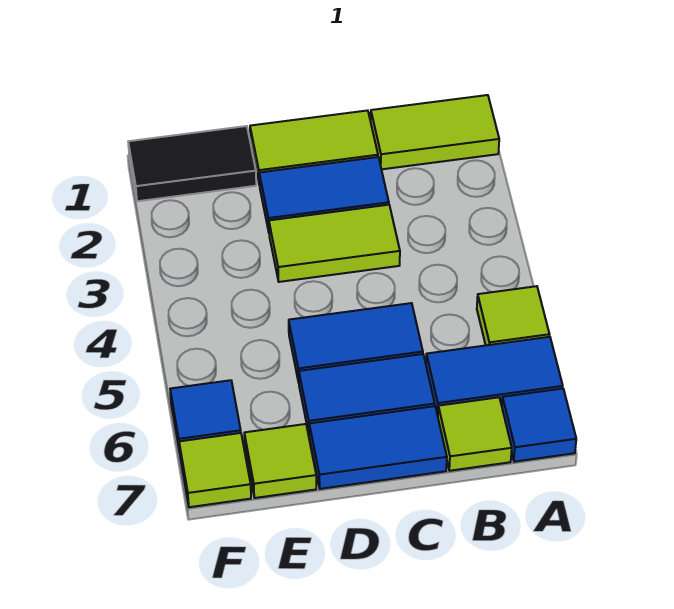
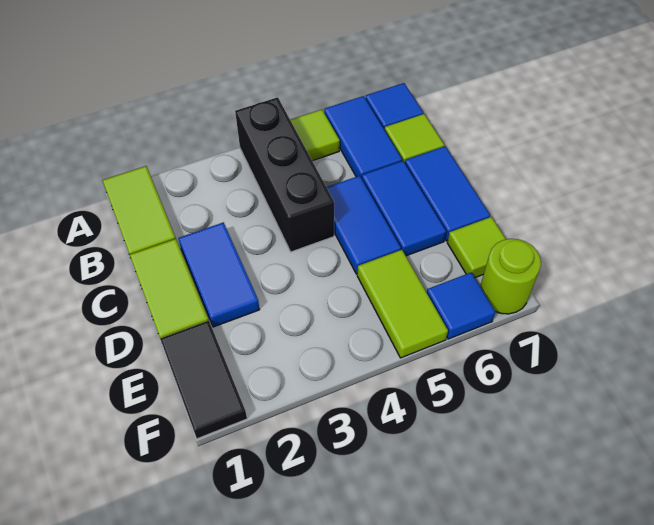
none -> black 1x3 brick [235,97,334,252]
lime 1x2 tile [269,205,400,282] -> lime 1x2 tile moved to [357,250,448,358]
lime 1x1 tile [179,433,251,507] -> lime 1x1 round brick [480,239,541,314]

